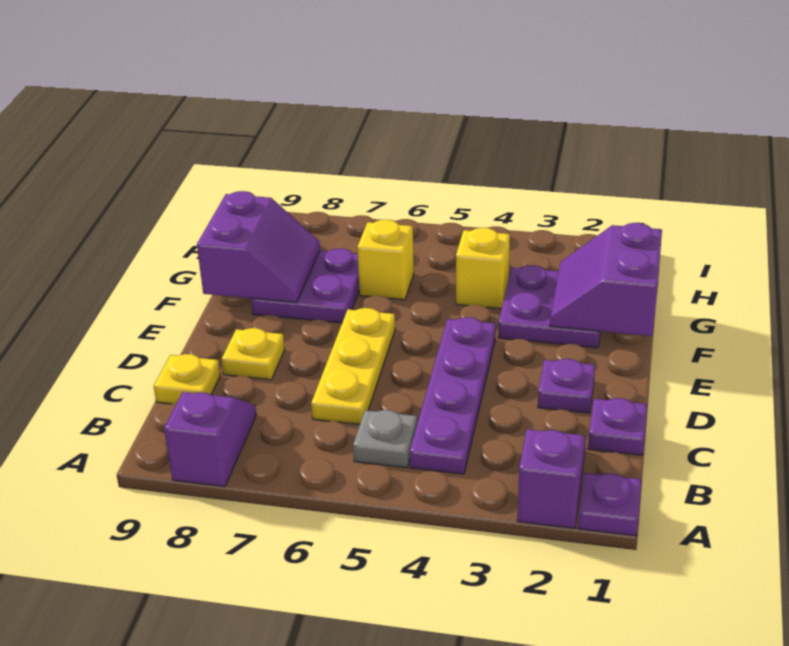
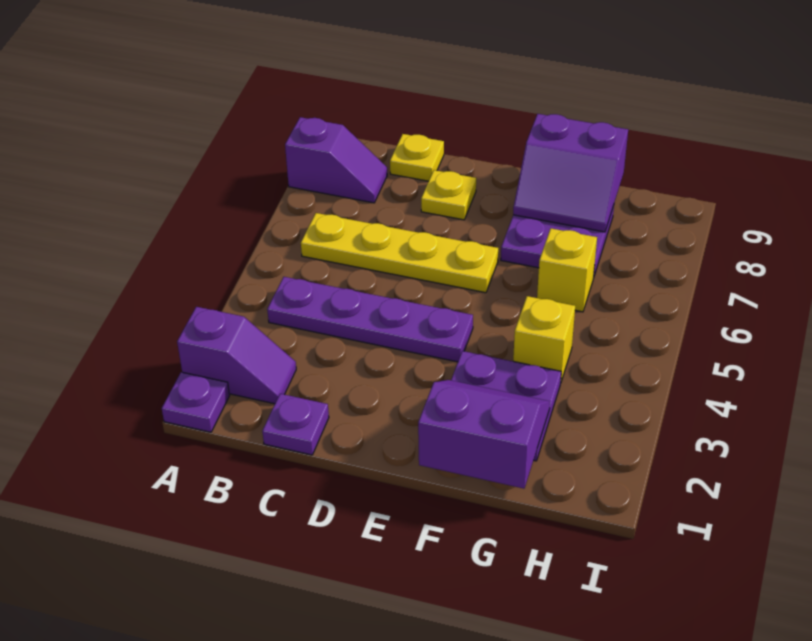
grey 1x1 plate [353,410,417,468] -> none
yellow 1x3 plate [311,308,395,424] -> yellow 1x4 plate [301,213,498,293]
purple 1x1 plate [538,359,595,413] -> none

